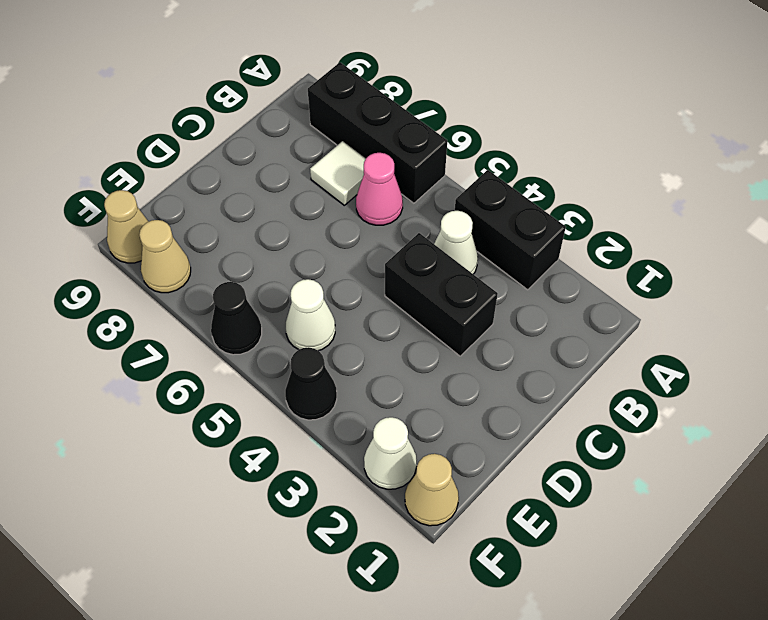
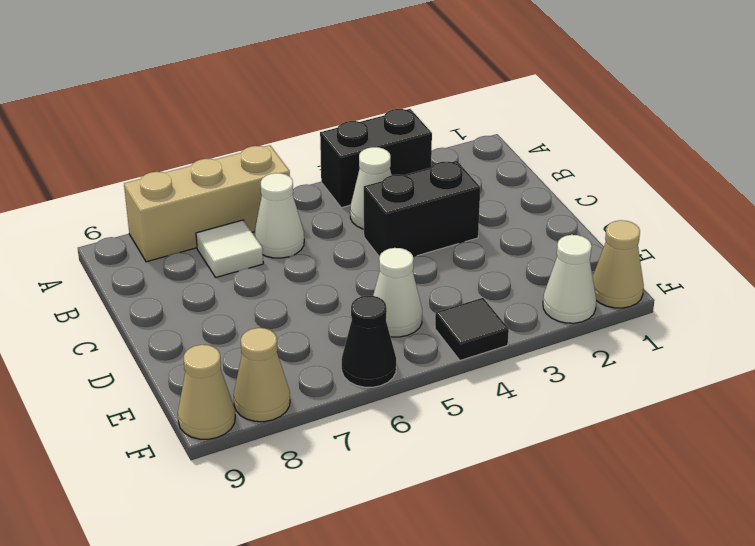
black 1x3 brick [308,62,447,203] -> tan 1x3 brick [124,145,290,262]
pink 1x1 cone [356,153,403,225] -> white 1x1 cone [254,173,304,258]
black 1x1 cone [285,347,337,420] -> black 1x1 tile [435,298,509,360]

